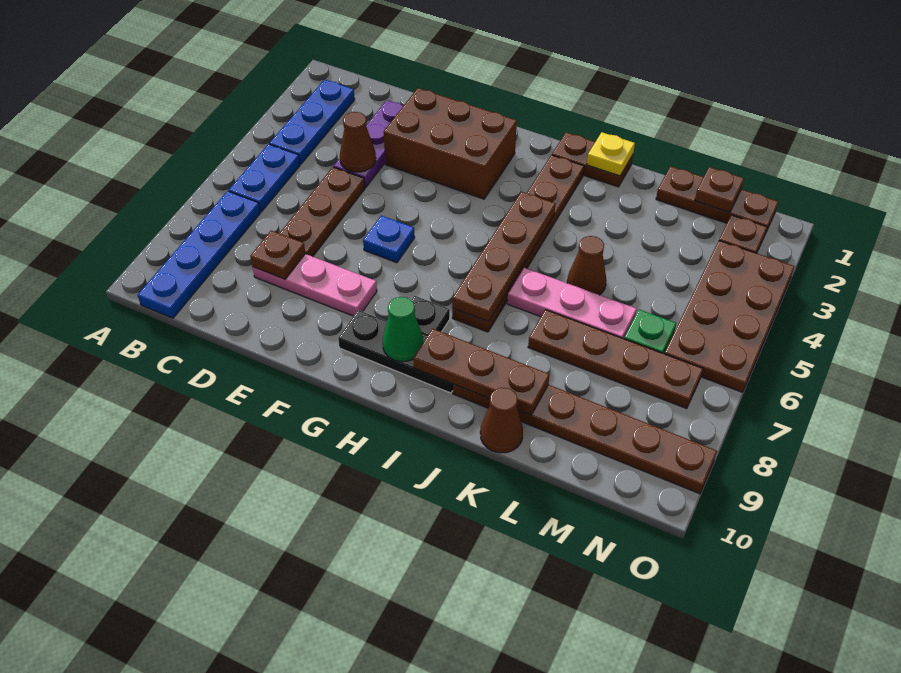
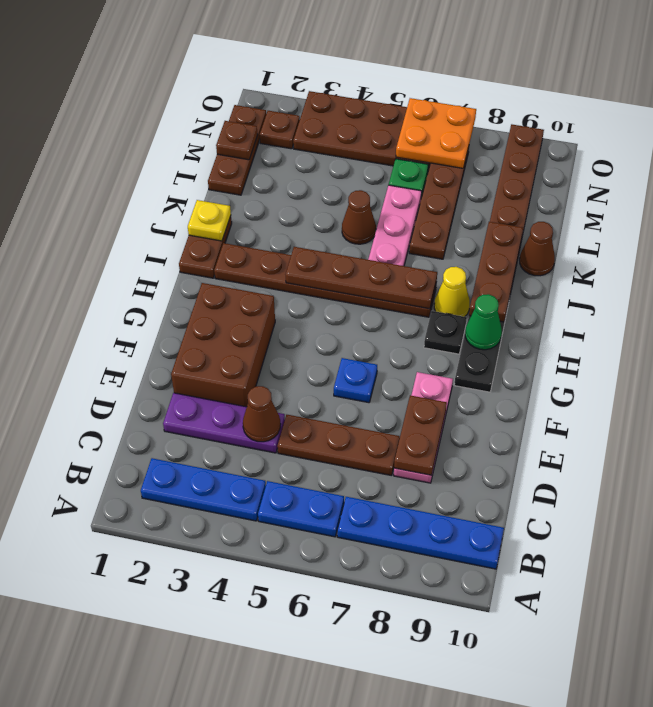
brown 1x1 plate [250,231,305,279] -> brown 1x2 plate [394,395,447,475]
none -> yellow 1x1 cone [434,267,470,317]
none -> orange 2x2 plate [396,98,476,168]

